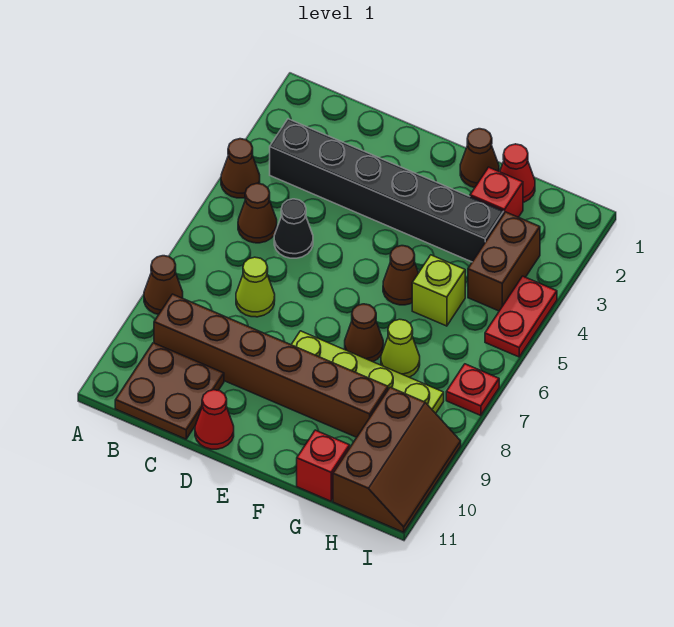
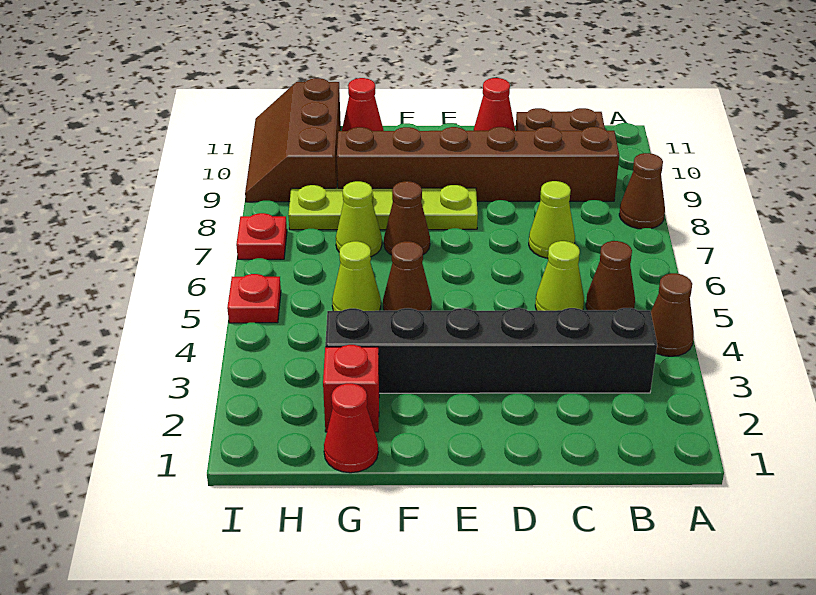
black 1x1 cone [274,199,313,258] -> lime 1x1 cone [535,241,584,311]
brown 1x1 cone [460,129,499,188] -> none
lime 1x1 brick [412,255,465,326] -> lime 1x1 cone [332,241,381,311]
red 1x1 brick [297,430,350,501] -> red 1x1 cone [342,78,384,131]
brown 1x2 brick [468,212,540,311] -> none
red 1x2 plate [485,276,557,357] -> red 1x1 plate [227,274,281,323]

